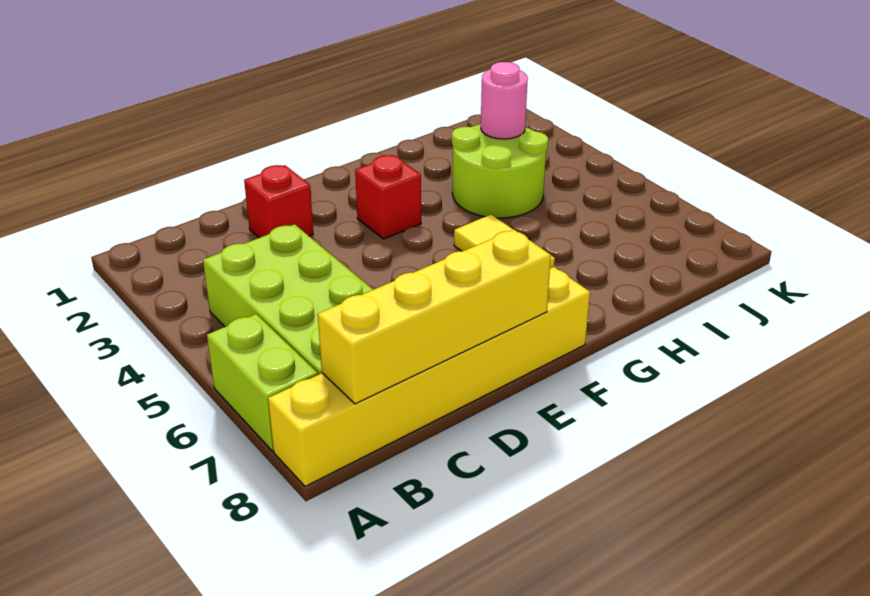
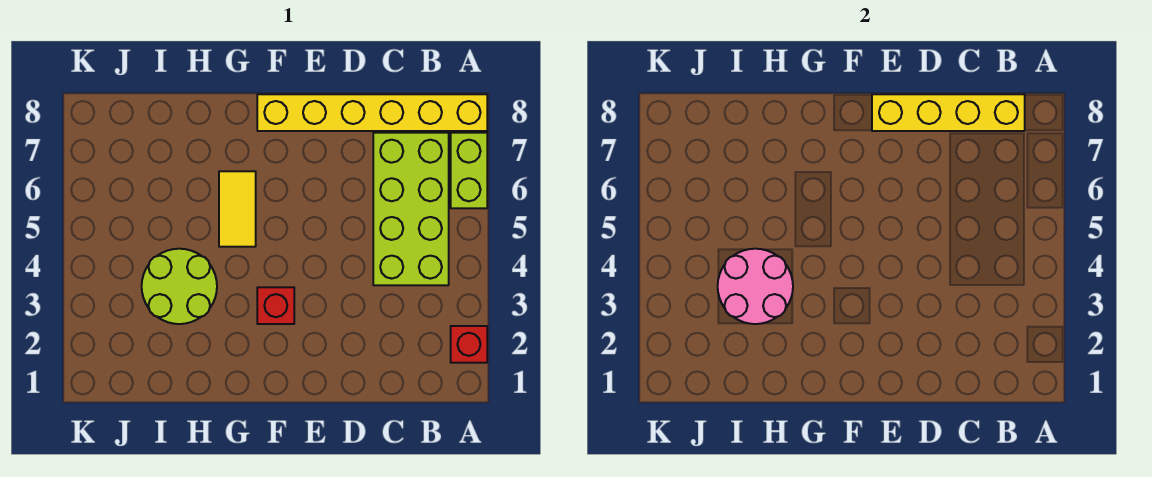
red 1x1 brick [244,165,313,238] -> red 1x1 brick moved to [451,326,487,363]
pink 1x1 round brick [481,62,528,139] -> pink 2x2 round brick [718,249,793,324]

